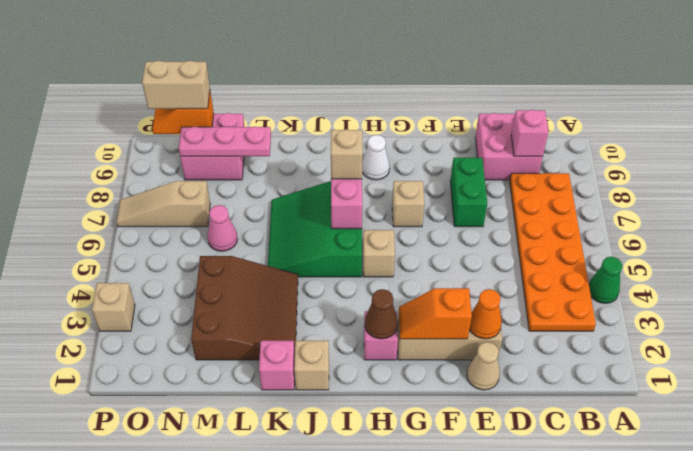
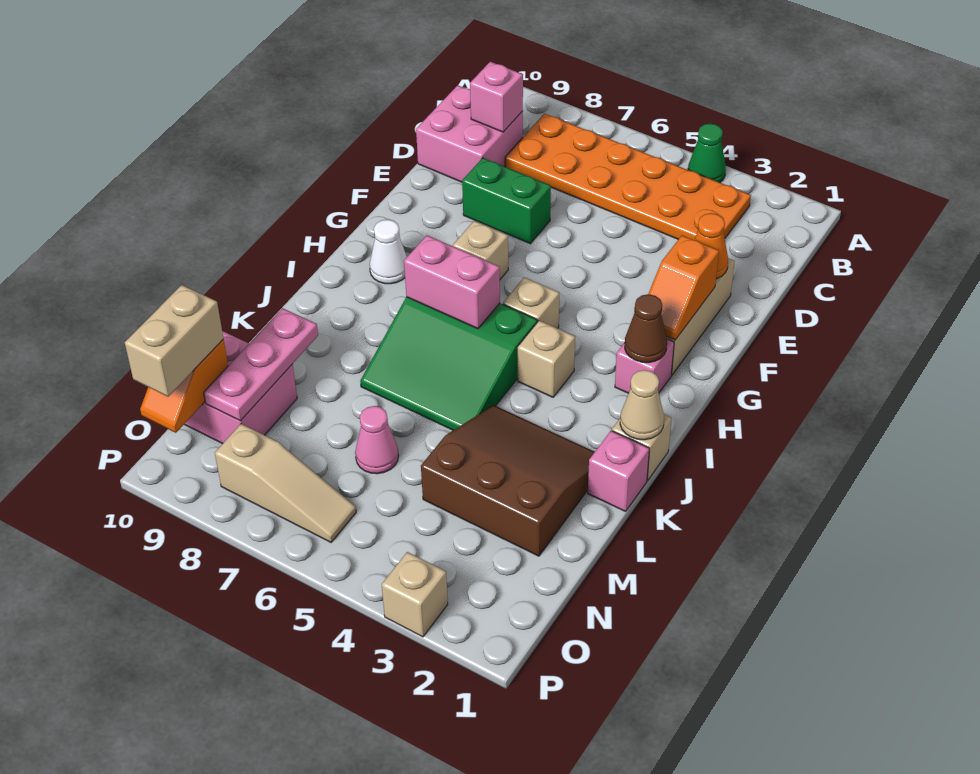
tan 1x1 cone [467,342,500,390] -> tan 1x1 cone moved to [620,370,664,440]
tan 1x1 brick [331,129,363,179] -> tan 1x1 brick moved to [518,321,575,397]
tan 1x3 slope [116,181,210,227] -> tan 1x3 slope turned to [215,424,356,542]

